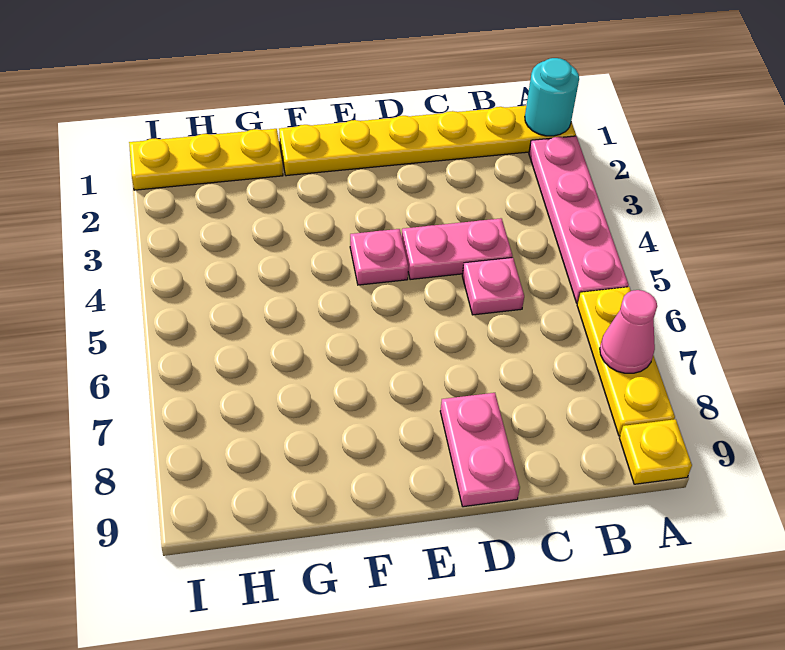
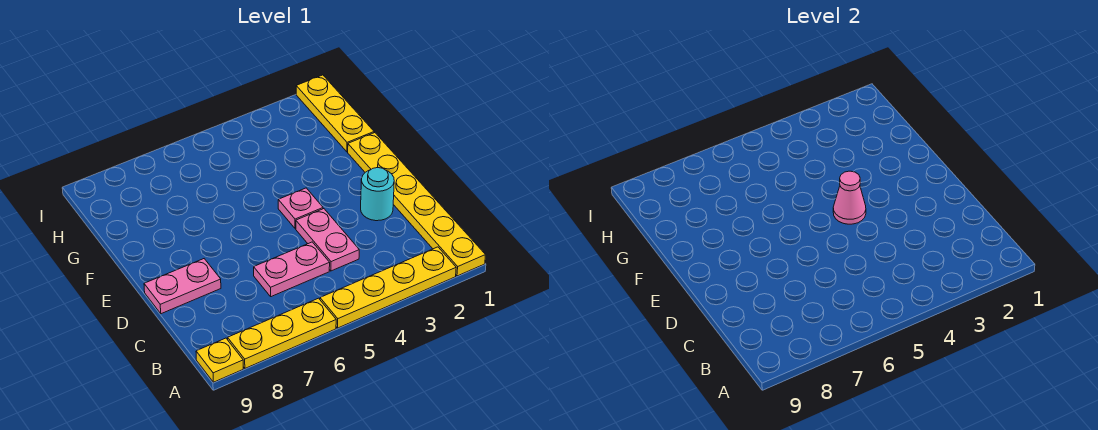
cyan 1x1 round brick [525,58,579,136] -> cyan 1x1 round brick moved to [361,168,394,221]
pink 1x4 plate [529,136,629,303] -> yellow 1x4 plate [320,247,456,328]
pink 1x1 cone [600,290,657,373] -> pink 1x1 cone moved to [833,171,866,224]
pink 1x1 plate [462,257,524,315] -> pink 1x2 plate [254,242,330,297]

